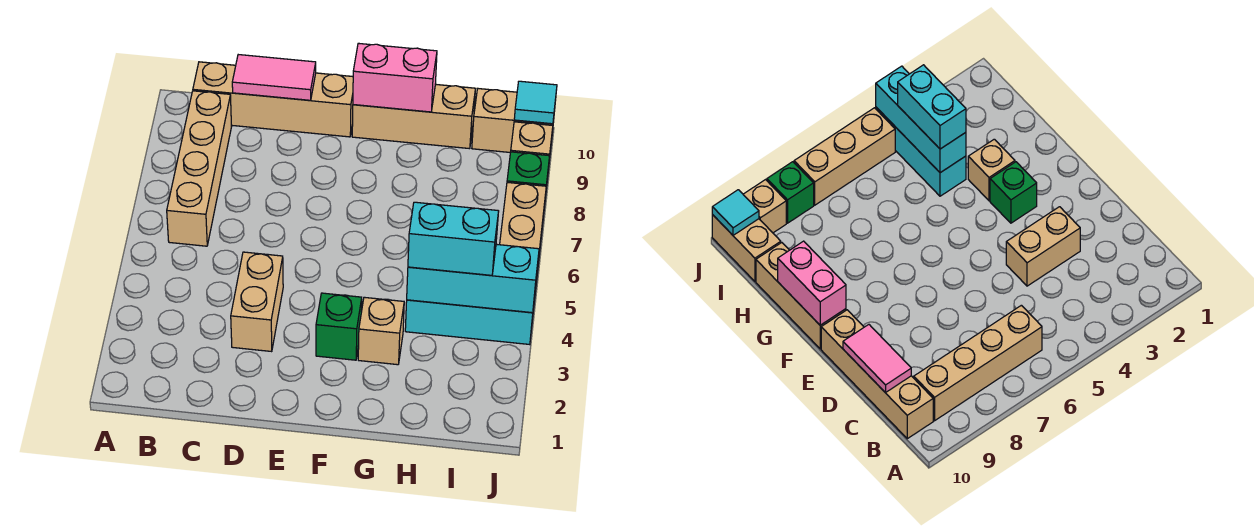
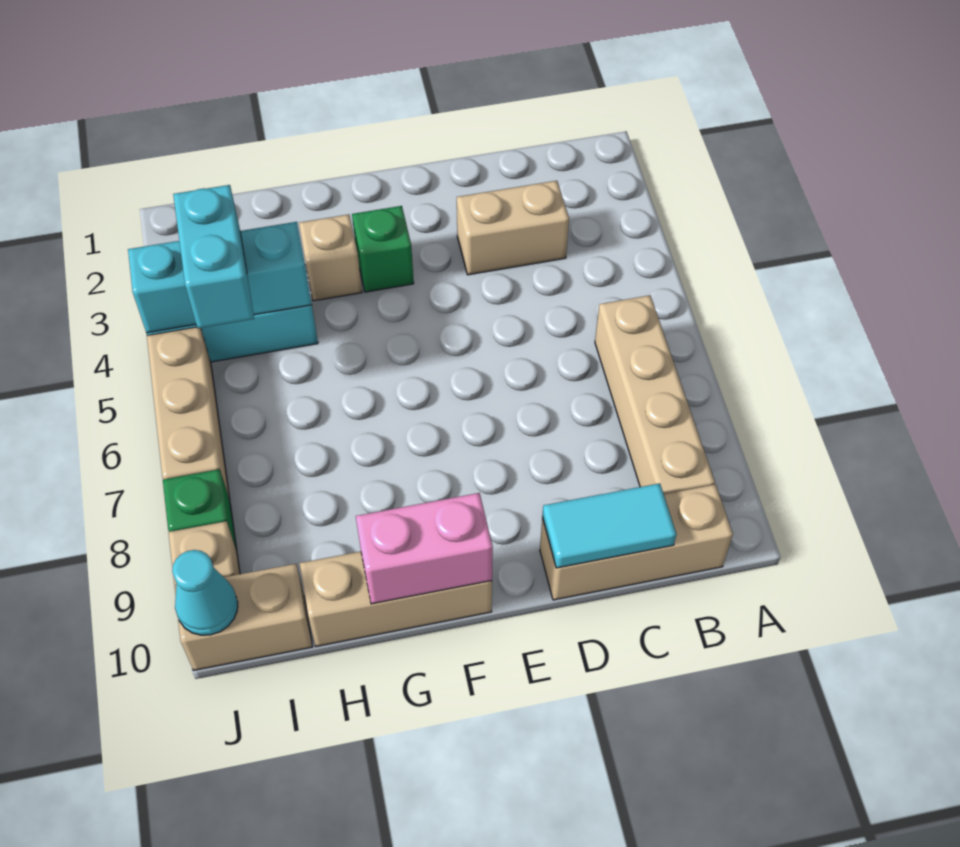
tan 1x4 brick [193,62,353,137] -> tan 1x3 brick [540,484,733,600]
pink 1x2 tile [232,55,316,100] -> cyan 1x2 tile [542,483,676,568]
tan 1x2 brick [231,252,283,352] -> tan 1x2 brick turned to [457,181,569,275]
cyan 1x2 brick [408,202,499,275] -> cyan 1x2 brick turned to [173,185,254,328]
cyan 1x1 tile [514,81,557,124] -> cyan 1x1 cone [172,550,238,635]

